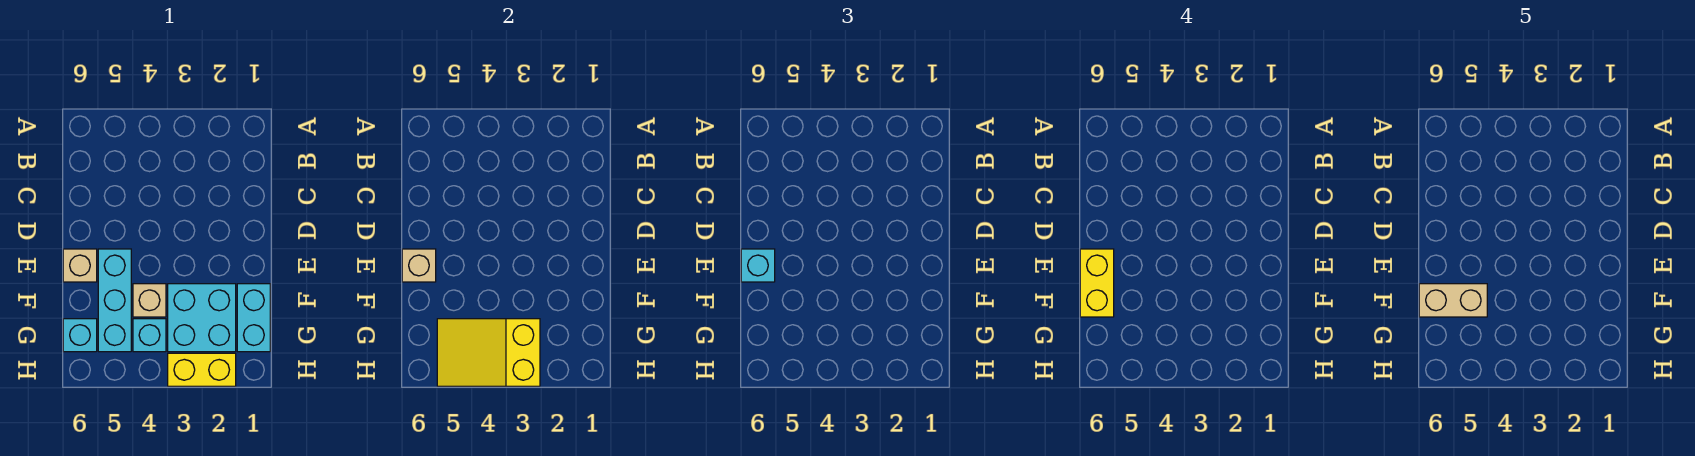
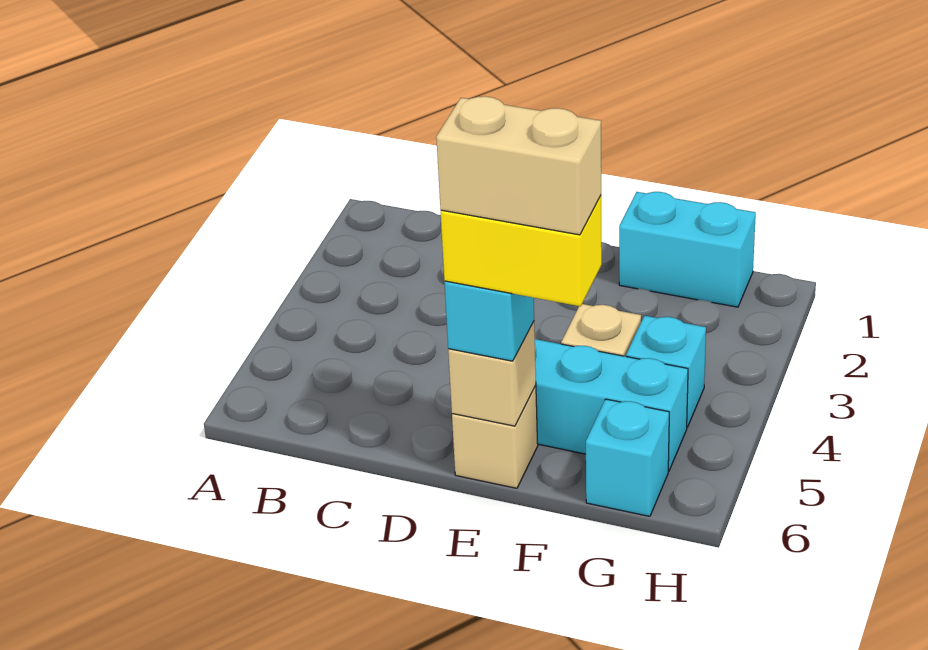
cyan 2x2 brick [168,284,236,352] -> none
tan 1x2 brick [1419,284,1487,317] -> tan 1x2 brick turned to [436,96,601,235]
yellow 2x3 slope [437,319,540,386] -> none
yellow 1x2 brick [168,353,236,386] -> none

